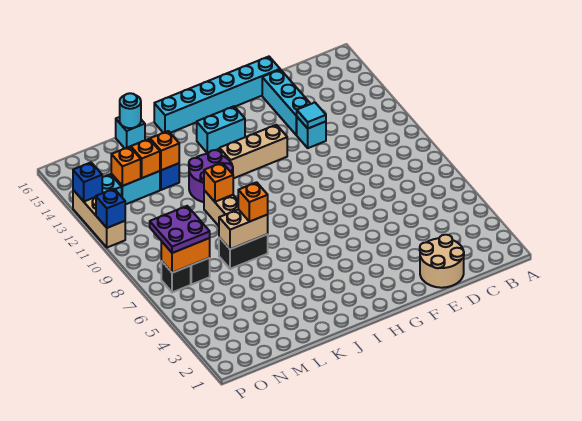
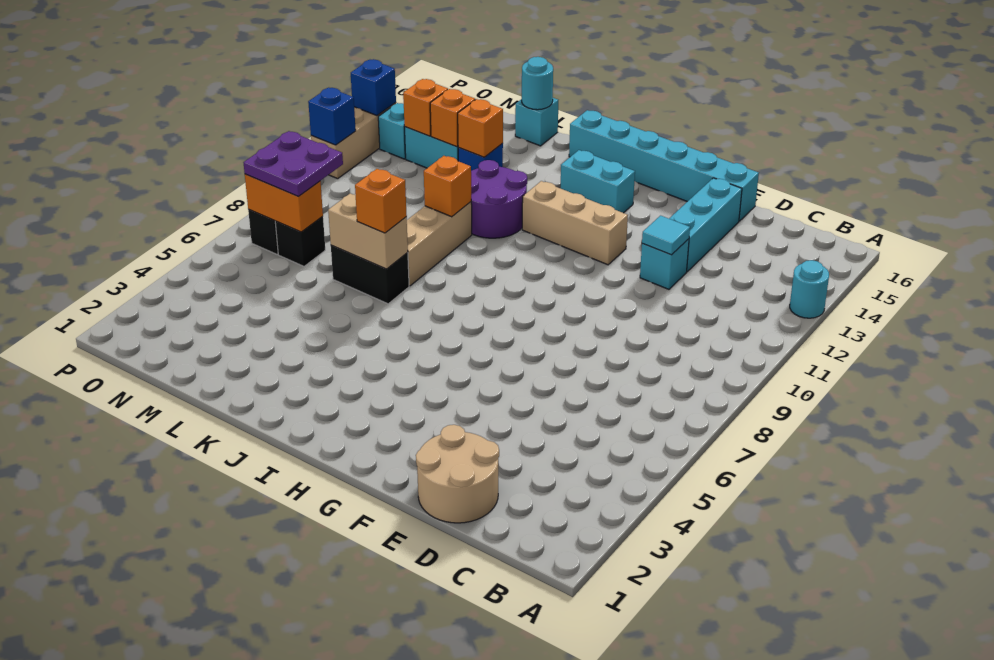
none -> cyan 1x1 round brick [790,260,829,318]

